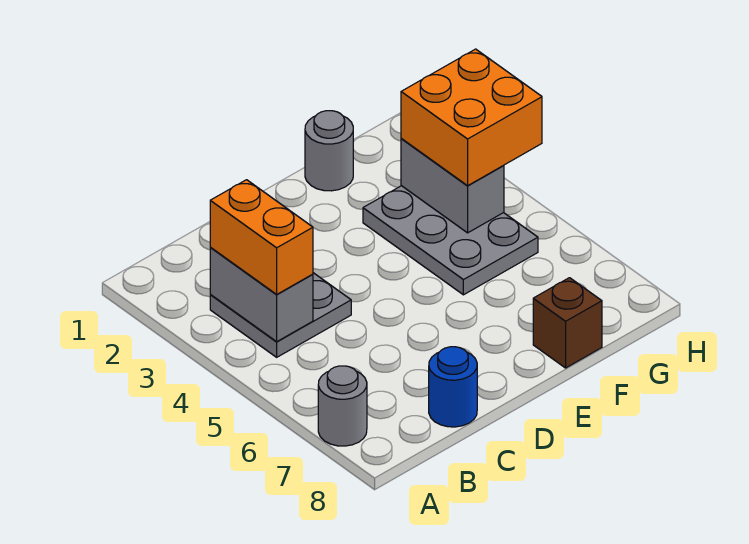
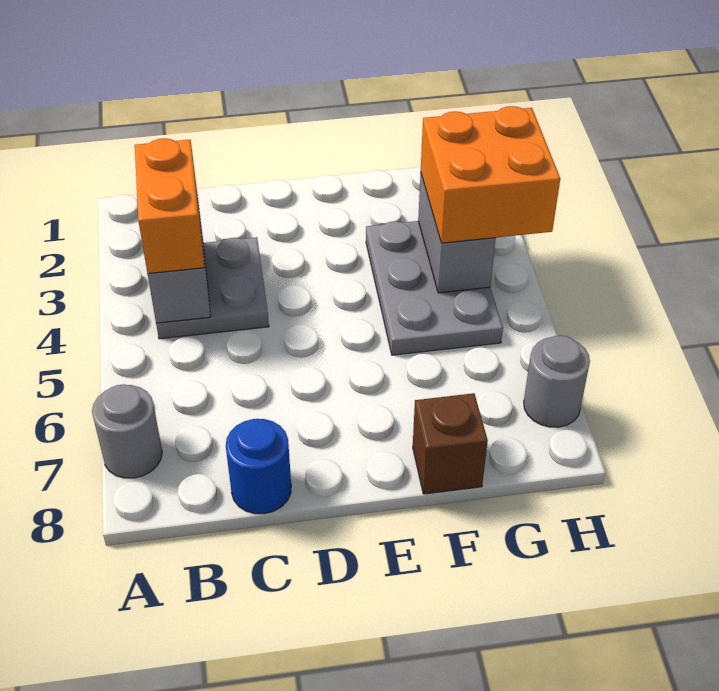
grey 1x1 round brick [305,111,353,191] -> grey 1x1 round brick moved to [524,336,590,427]

